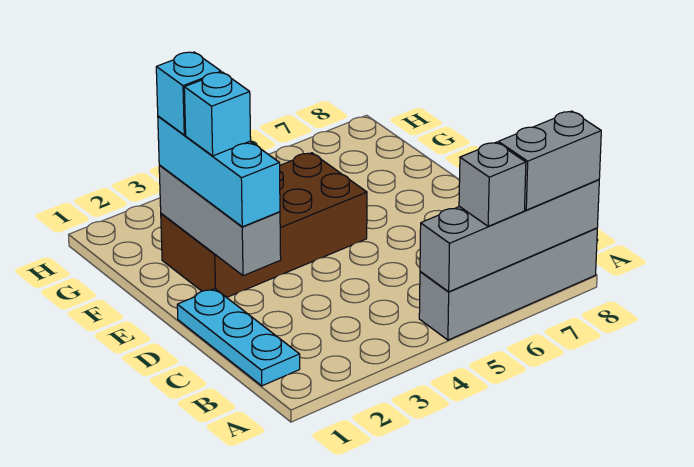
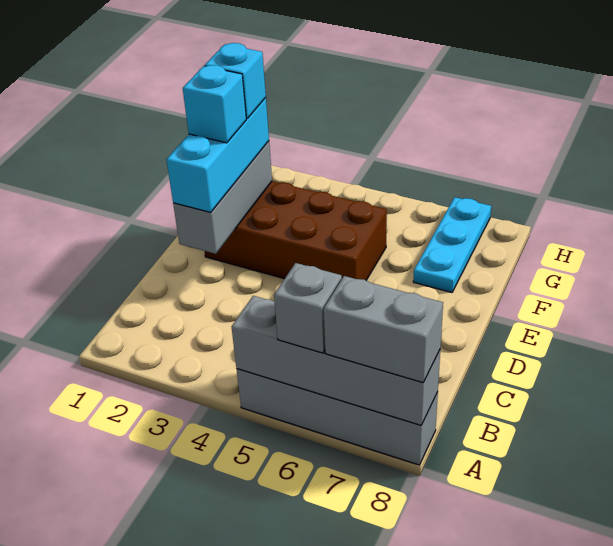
cyan 1x3 plate [177,289,300,386] -> cyan 1x3 plate moved to [413,197,491,292]

